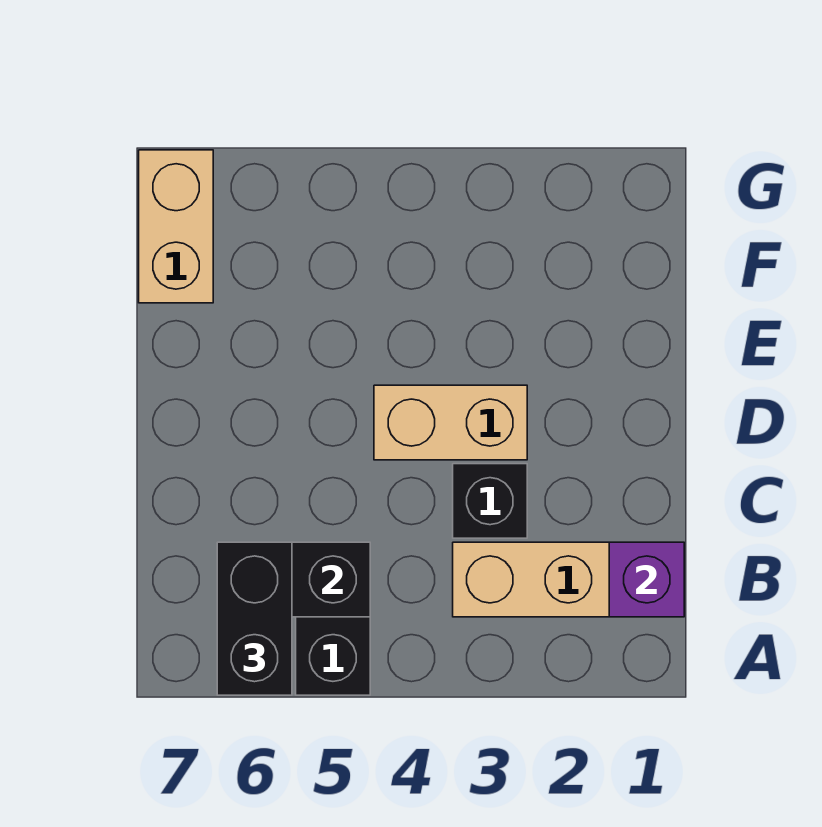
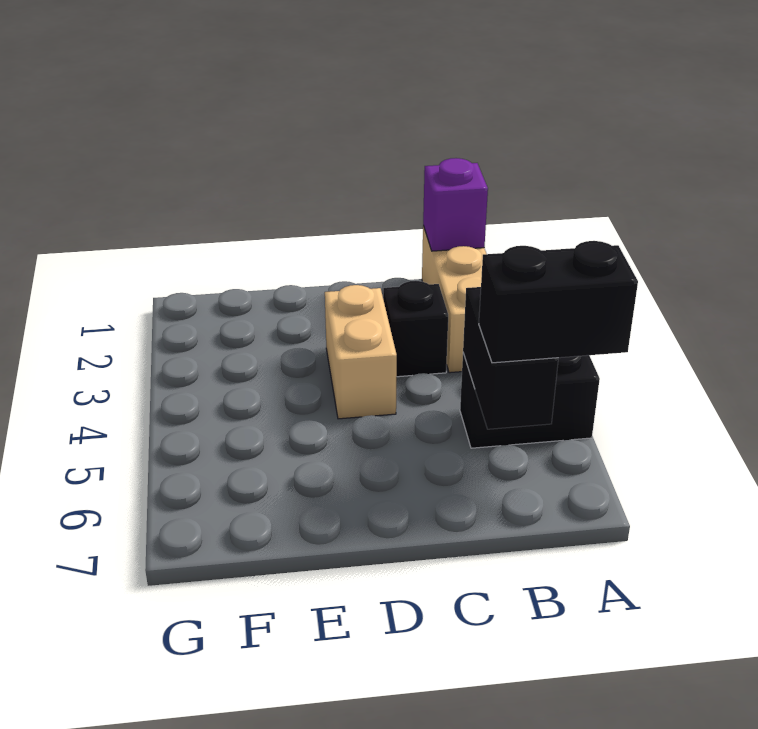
tan 1x2 brick [139,150,213,303] -> none

